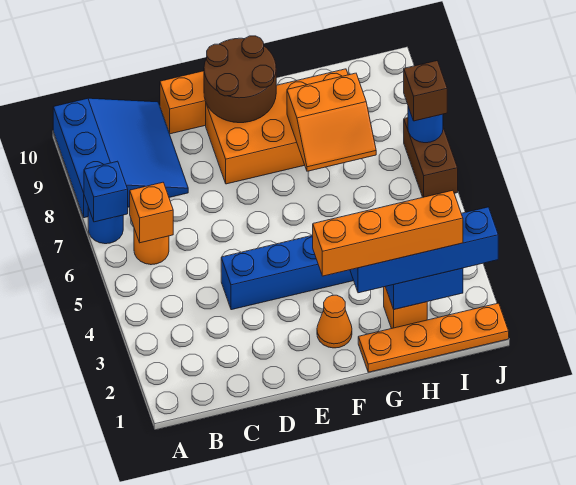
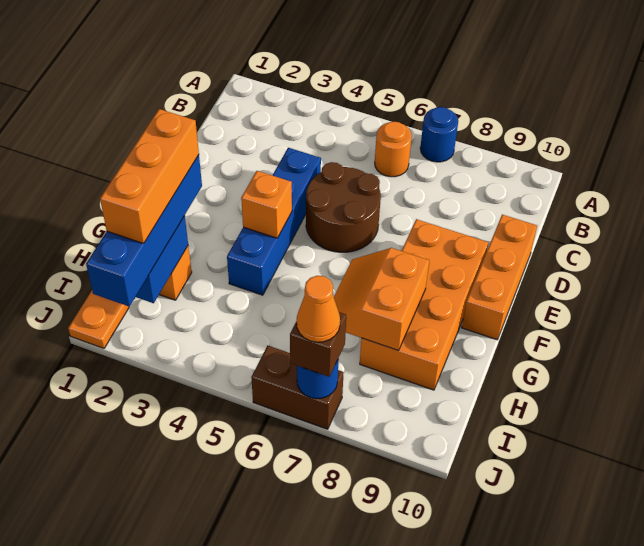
blue 1x1 brick [84,161,128,222] -> none
blue 3x3 slope [53,98,188,218] -> none
orange 1x1 brick [130,182,173,243] -> orange 1x1 brick moved to [241,171,292,238]
brown 2x2 round brick [204,36,276,123] -> brown 2x2 round brick moved to [306,162,381,252]
orange 1x1 cone [317,295,352,348] -> orange 1x1 cone moved to [297,276,340,342]
orange 1x4 brick [313,190,463,276] -> orange 1x3 brick [100,109,199,243]

